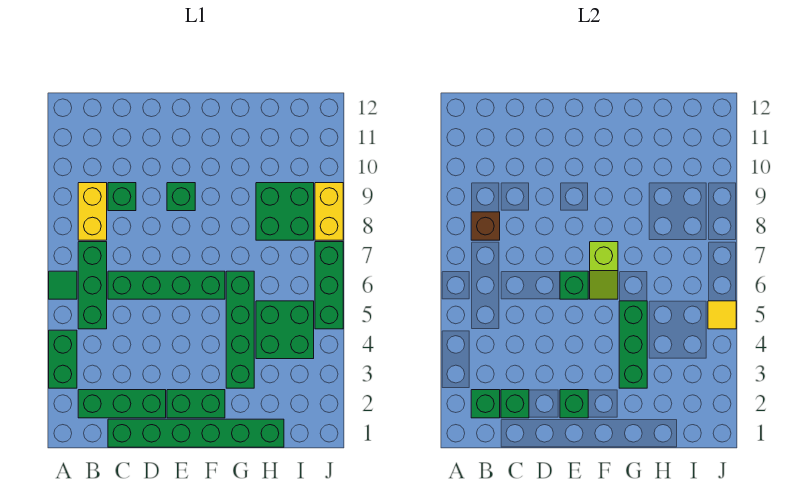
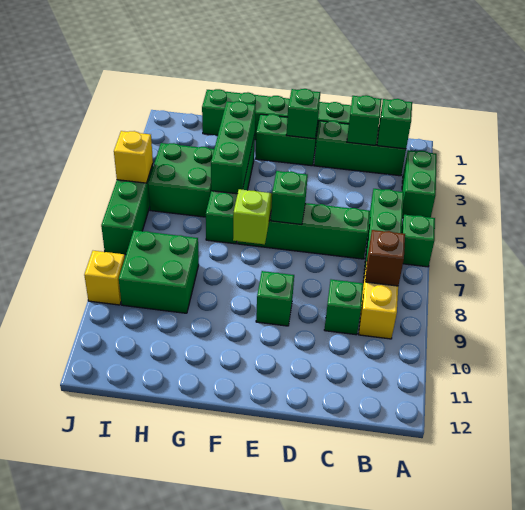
green 1x1 tile [49,271,77,299] -> green 1x1 brick [401,215,435,267]
yellow 1x1 tile [708,301,736,329] -> yellow 1x1 brick [114,131,153,183]
yellow 1x2 brick [315,183,343,240] -> yellow 1x1 brick [84,251,125,305]

